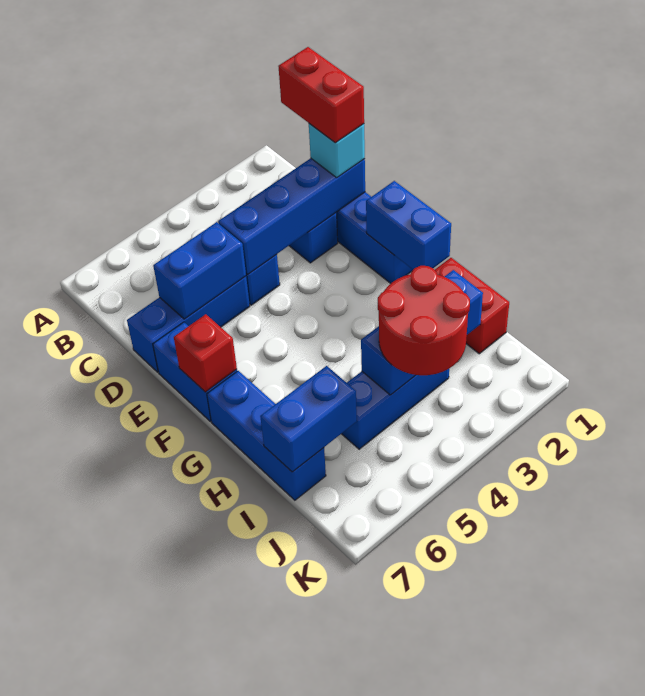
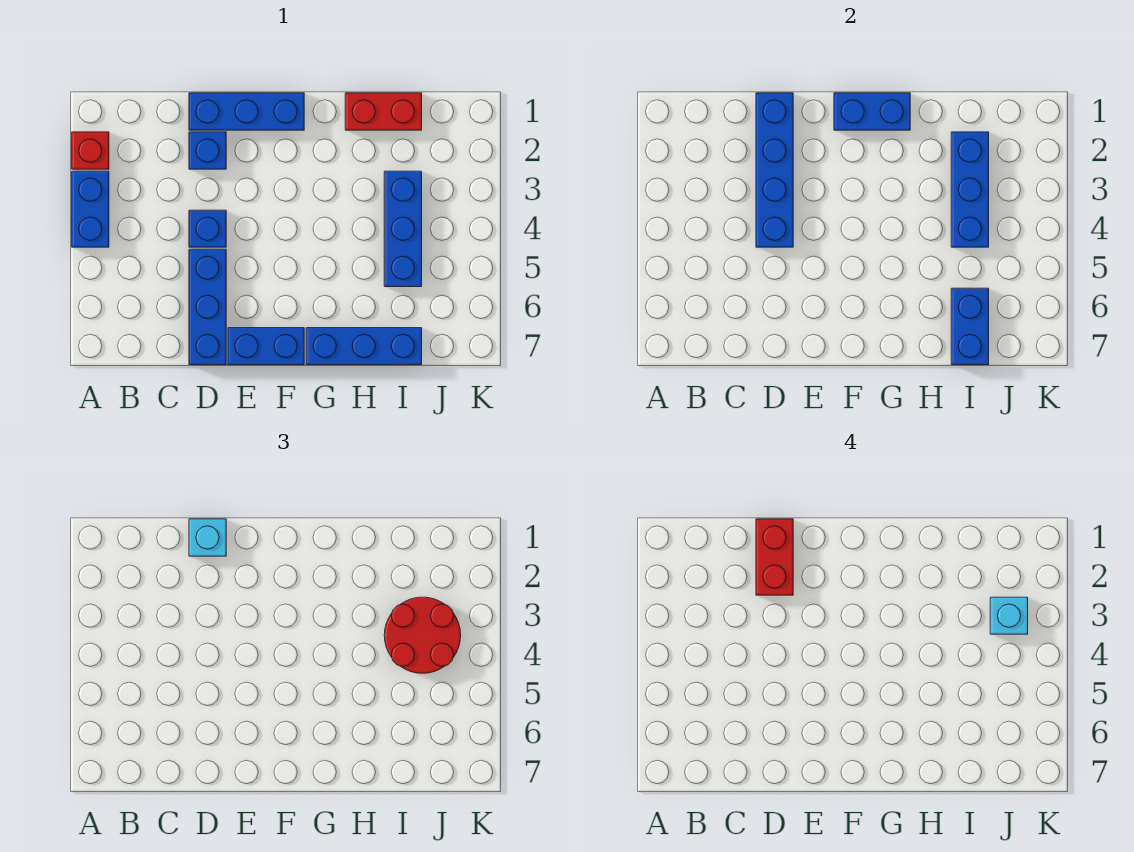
red 1x2 brick [278,47,364,143] -> red 1x2 brick turned to [756,519,793,595]
blue 1x2 brick [153,222,246,319] -> blue 1x2 brick moved to [72,171,109,247]
red 1x1 brick [174,314,237,392] -> red 1x1 brick moved to [72,132,109,169]
none -> cyan 1x1 brick [990,597,1028,634]

